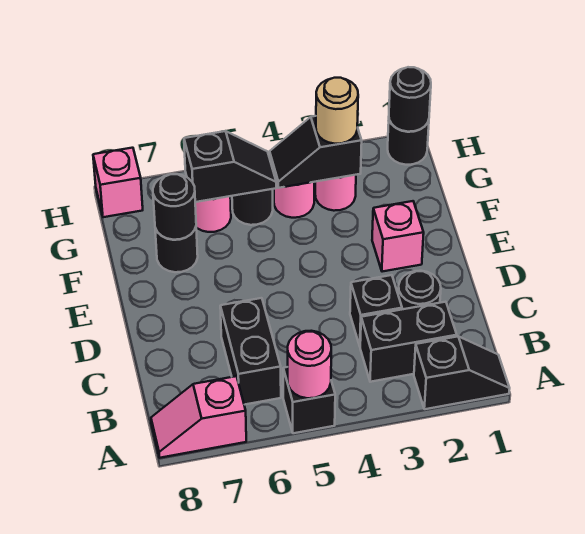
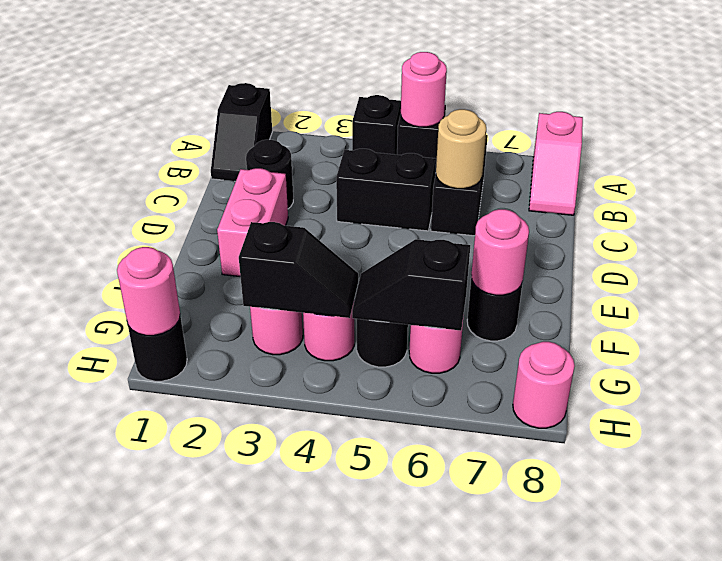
black 1x2 slope [414,336,510,409] -> black 1x2 slope turned to [211,83,272,181]
pink 1x2 slope [151,376,246,458] -> pink 1x2 slope turned to [529,112,583,215]
black 1x2 brick [360,302,457,382] -> black 1x2 brick moved to [336,149,436,231]
black 1x1 brick [350,275,402,346] -> black 1x1 brick moved to [352,95,401,155]
pink 1x1 brick [372,201,424,272] -> pink 1x2 brick [217,168,288,276]
black 1x1 round brick [153,174,196,240] -> pink 1x1 round brick [471,209,529,295]
tan 1x1 round brick [316,78,358,144] -> tan 1x1 round brick moved to [436,109,486,189]
black 1x1 round brick [389,67,431,132] -> pink 1x1 round brick [117,247,180,336]
pink 1x1 brick [93,148,143,217] -> pink 1x1 round brick [513,342,575,428]

